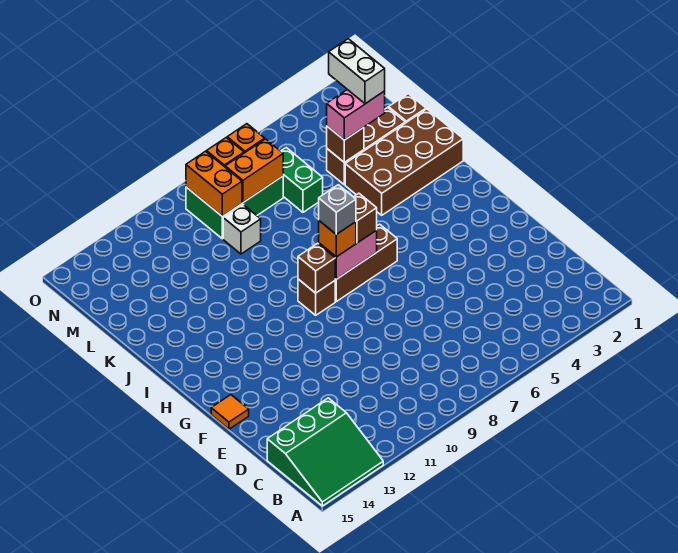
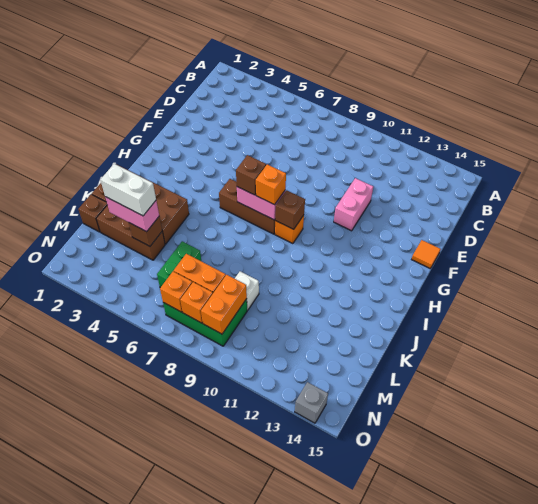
green 3x3 slope [267,398,383,506] -> none
none -> pink 1x2 brick [334,178,373,231]
grey 1x1 brick [319,185,356,235] -> grey 1x1 brick moved to [295,382,328,423]
brown 1x1 brick [298,279,335,315] -> orange 1x1 brick [275,215,304,244]
white 1x2 brick [329,39,385,104] -> white 1x2 brick turned to [101,164,156,216]

